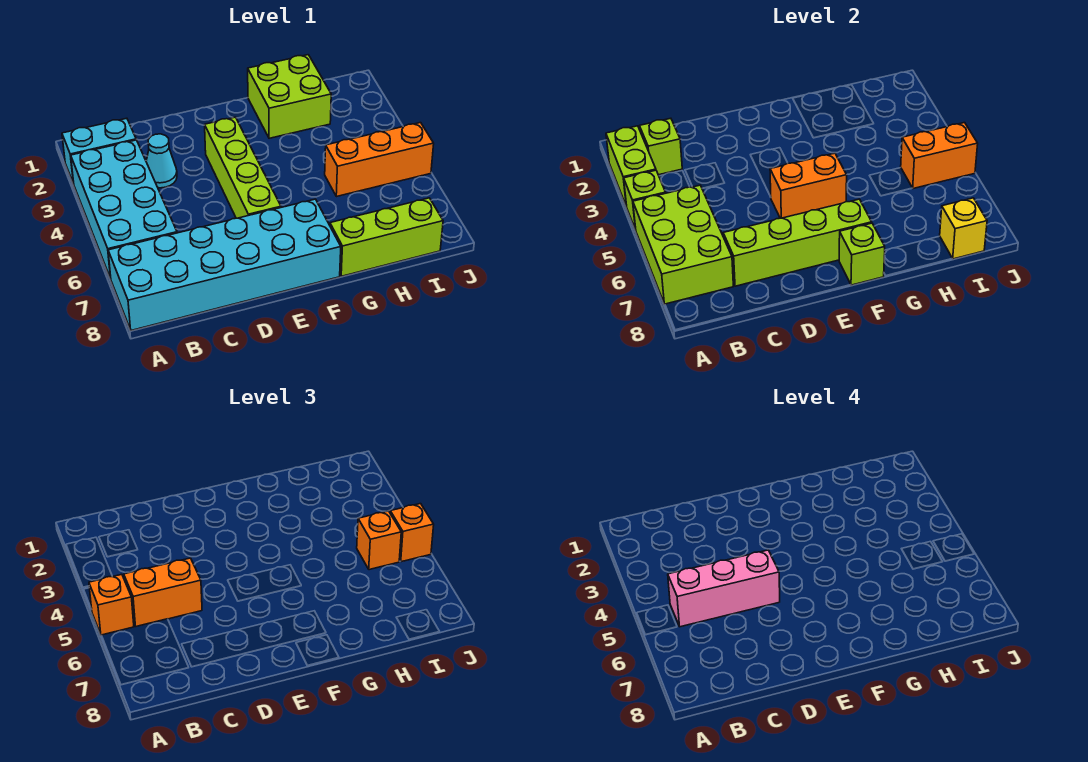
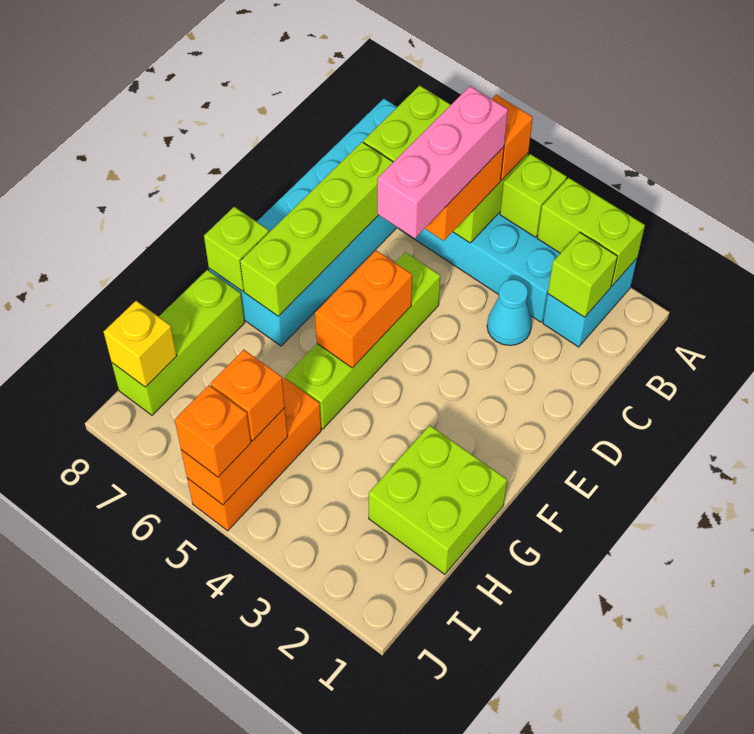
lime 1x4 brick [205,117,281,218] -> lime 1x4 brick turned to [286,252,440,429]

